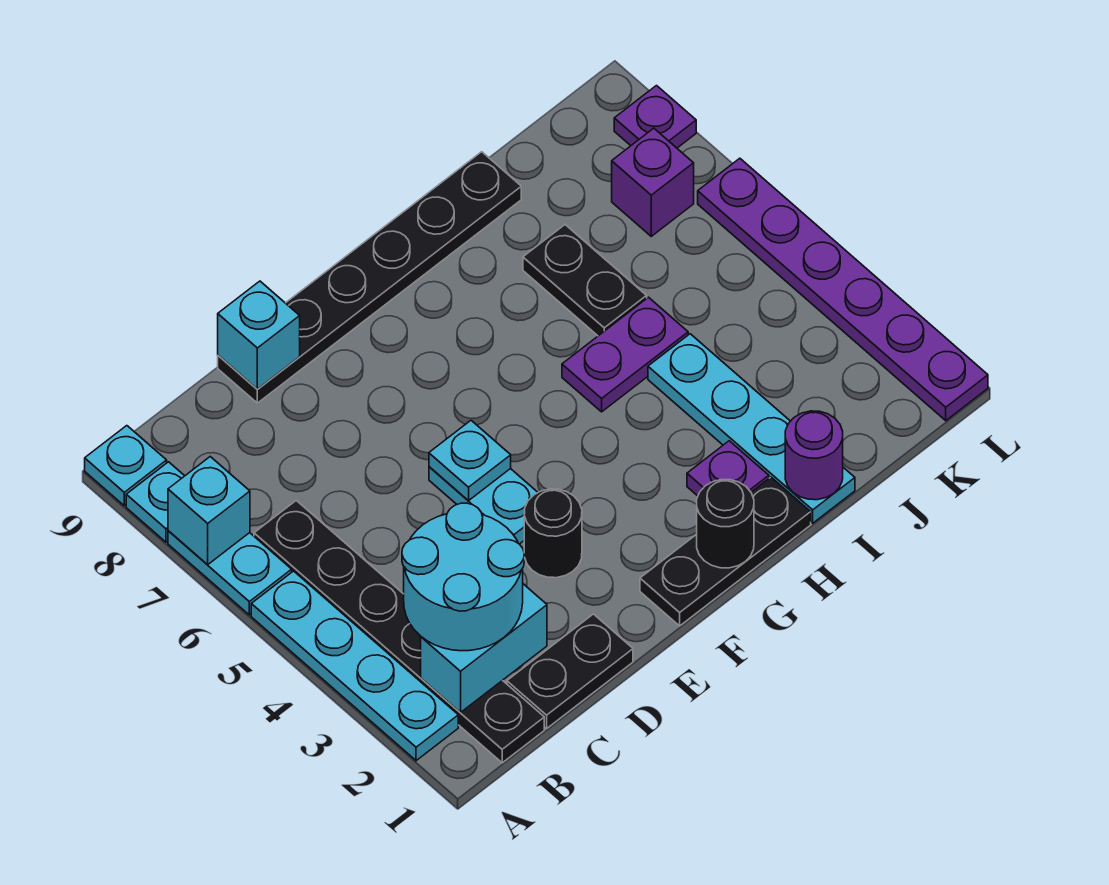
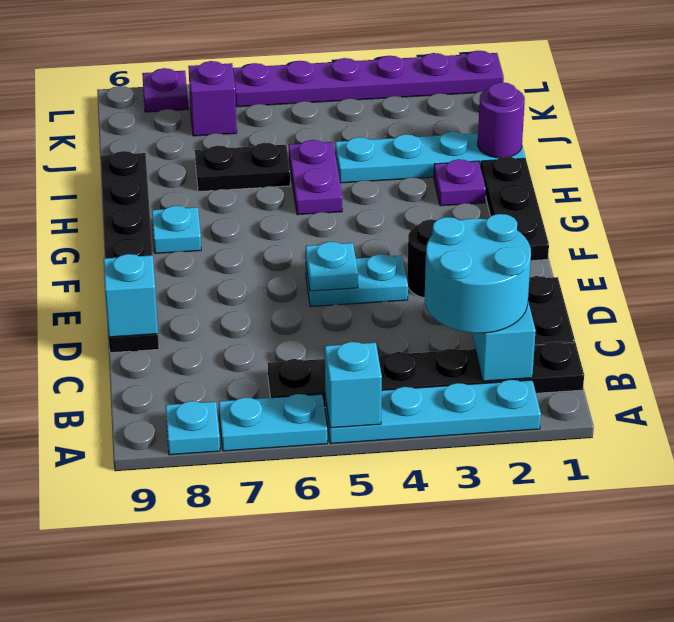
cyan 1x1 brick [168,457,250,564] -> cyan 1x1 brick moved to [325,342,382,428]
cyan 1x1 plate [85,426,167,506] -> cyan 1x1 plate moved to [152,206,201,253]
black 1x1 round brick [697,480,754,568] -> none

